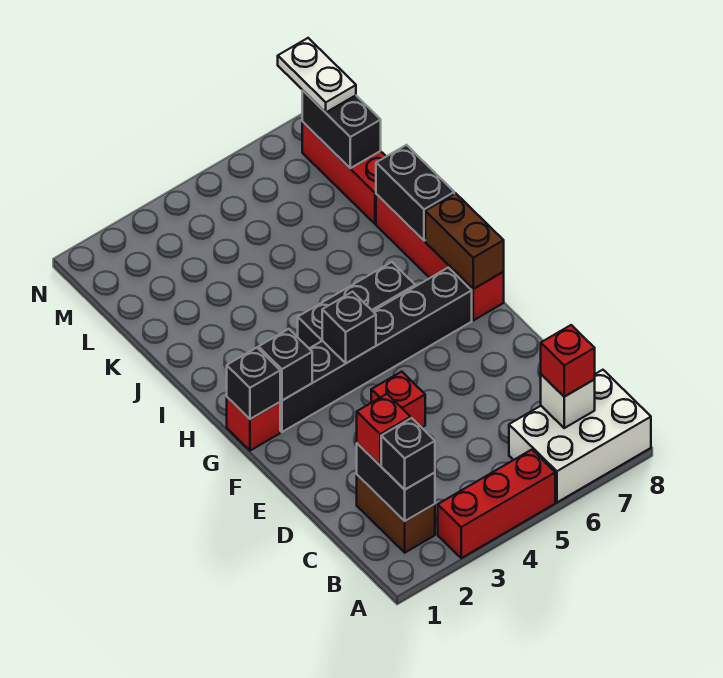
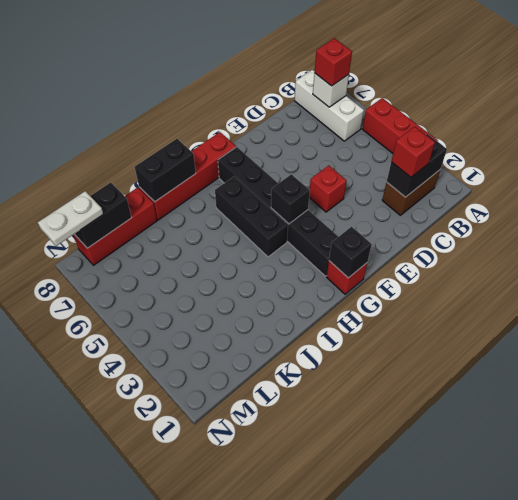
white 2x3 brick [509,370,651,502] -> white 1x3 brick [294,70,364,141]
black 1x1 brick [381,418,435,490] -> none
black 1x1 brick [258,329,312,400] -> none
brown 1x2 brick [425,193,504,289] -> none

